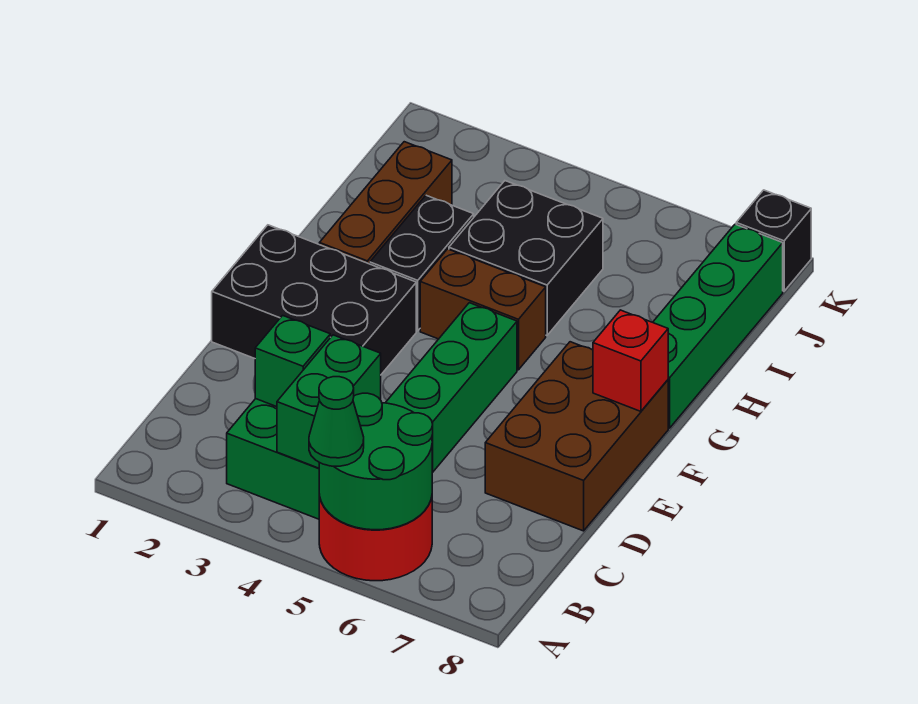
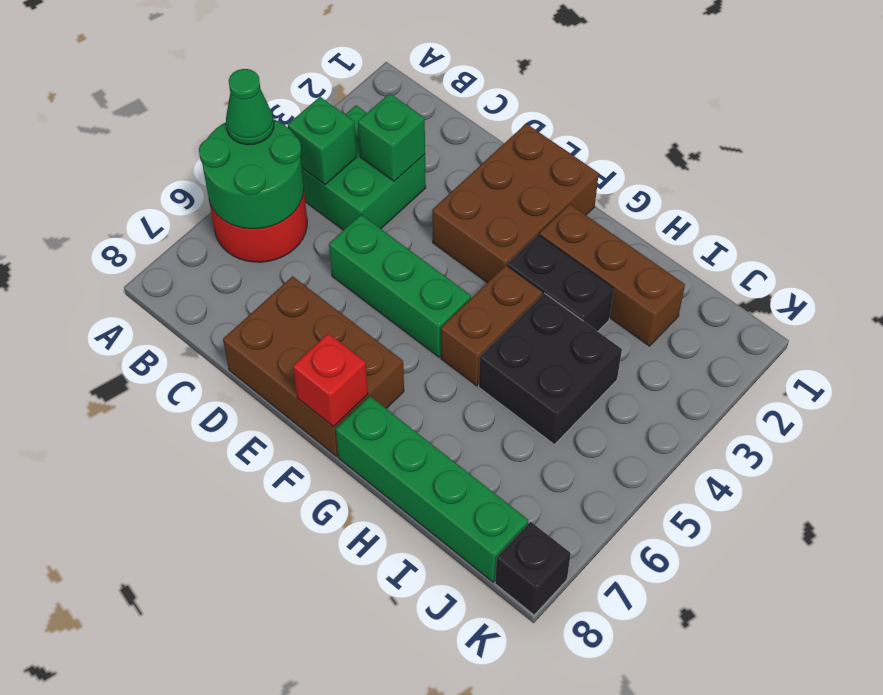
green 1x2 brick [277,335,381,468] -> green 1x1 brick [288,97,357,185]
black 2x3 brick [212,225,416,374] -> brown 2x3 brick [432,124,599,283]

